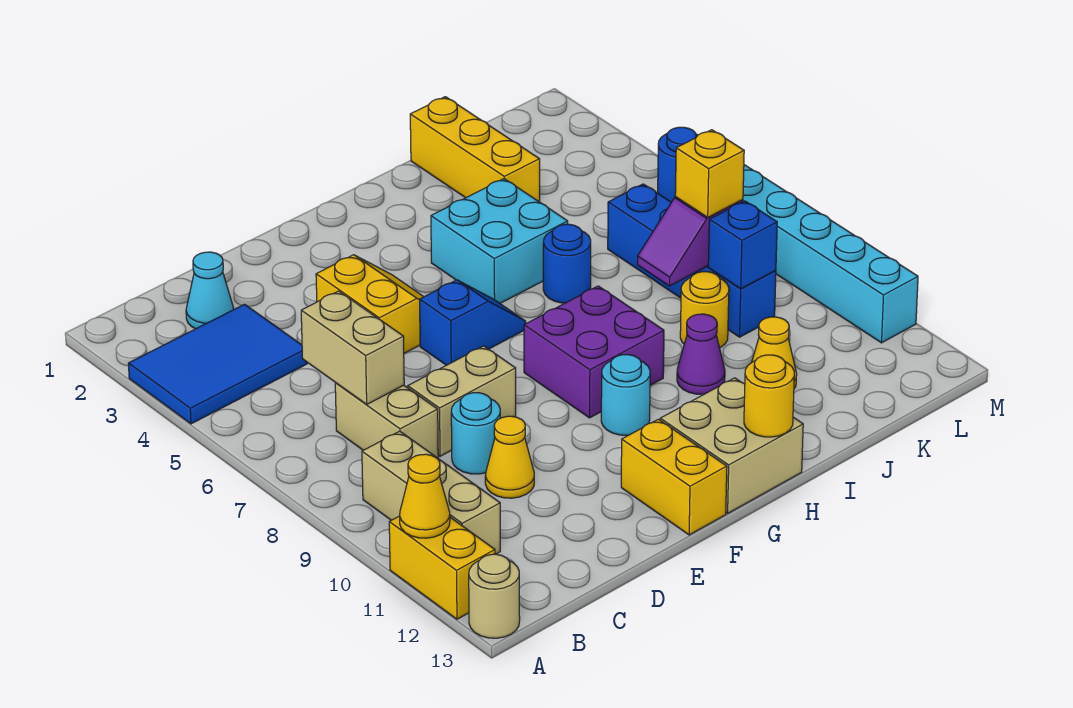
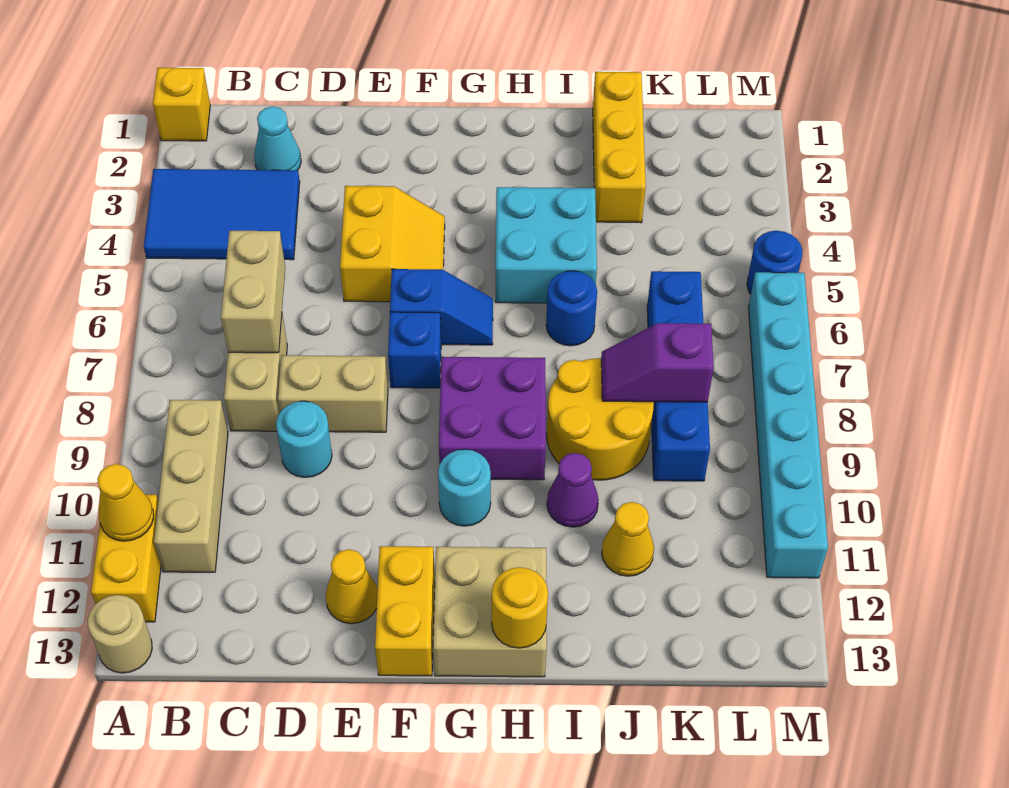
yellow 1x1 cone [485,416,534,498] -> yellow 1x1 cone moved to [325,549,378,624]
yellow 1x1 round brick [680,272,729,348] -> yellow 2x2 round brick [547,358,654,480]
yellow 1x1 brick [675,130,744,217] -> yellow 1x1 brick moved to [153,68,210,141]
blue 1x1 brick [708,201,777,289] -> blue 1x1 brick moved to [388,312,441,388]

